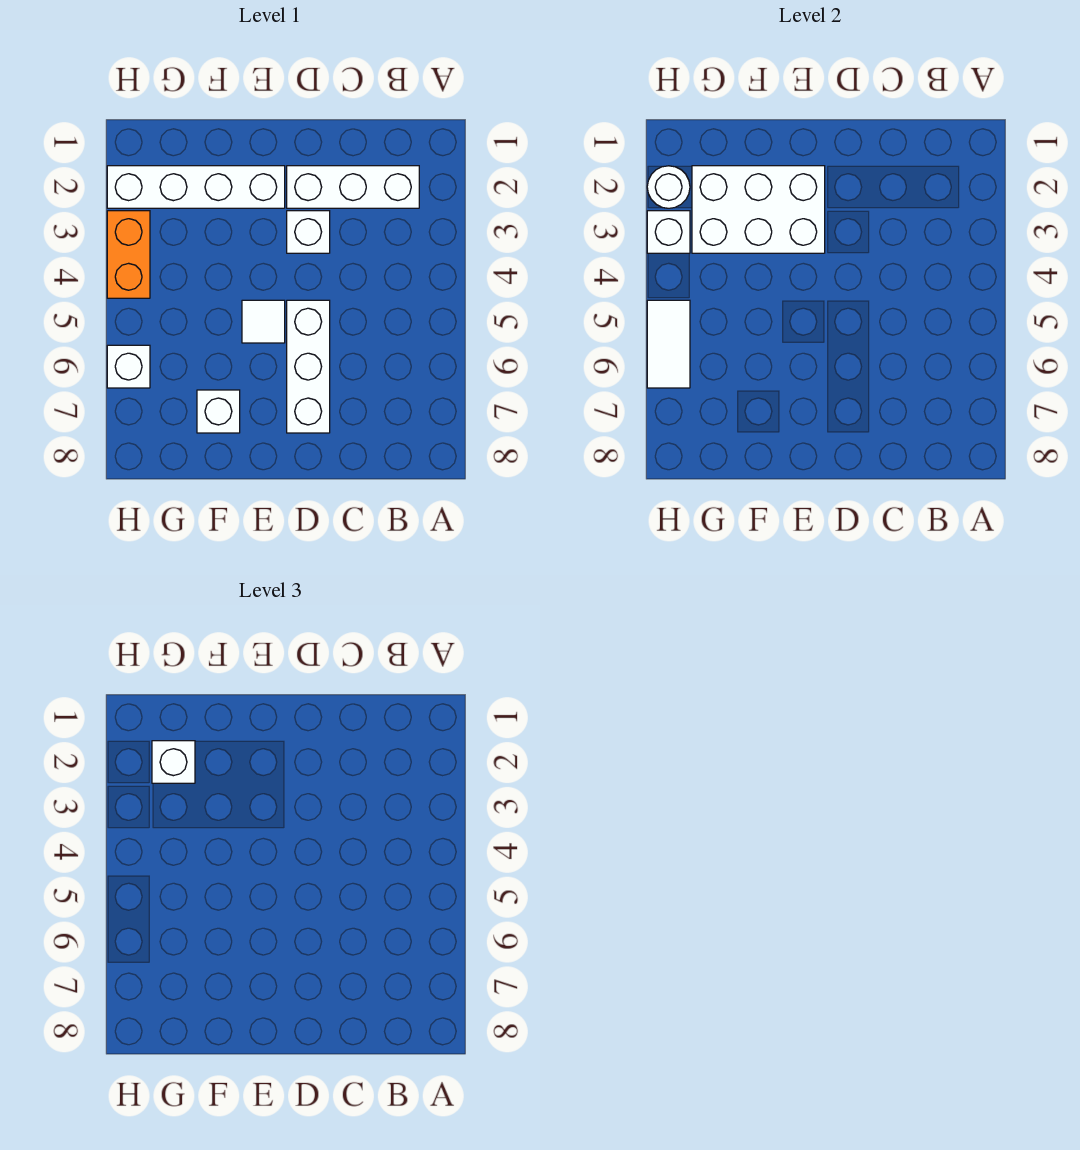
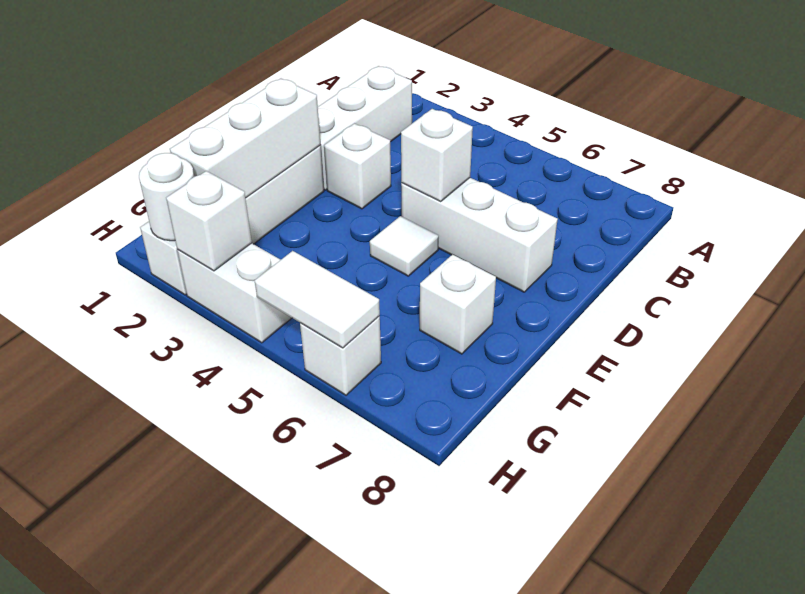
white 2x3 brick [692,166,825,253] -> white 1x3 brick [170,79,321,198]
white 1x1 brick [152,741,195,783] -> white 1x1 brick moved to [401,109,473,202]
orange 1x2 brick [107,211,150,298] -> white 1x2 brick [177,243,292,343]

